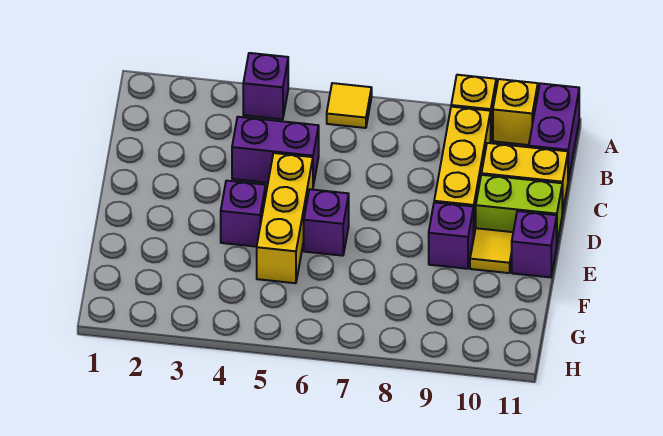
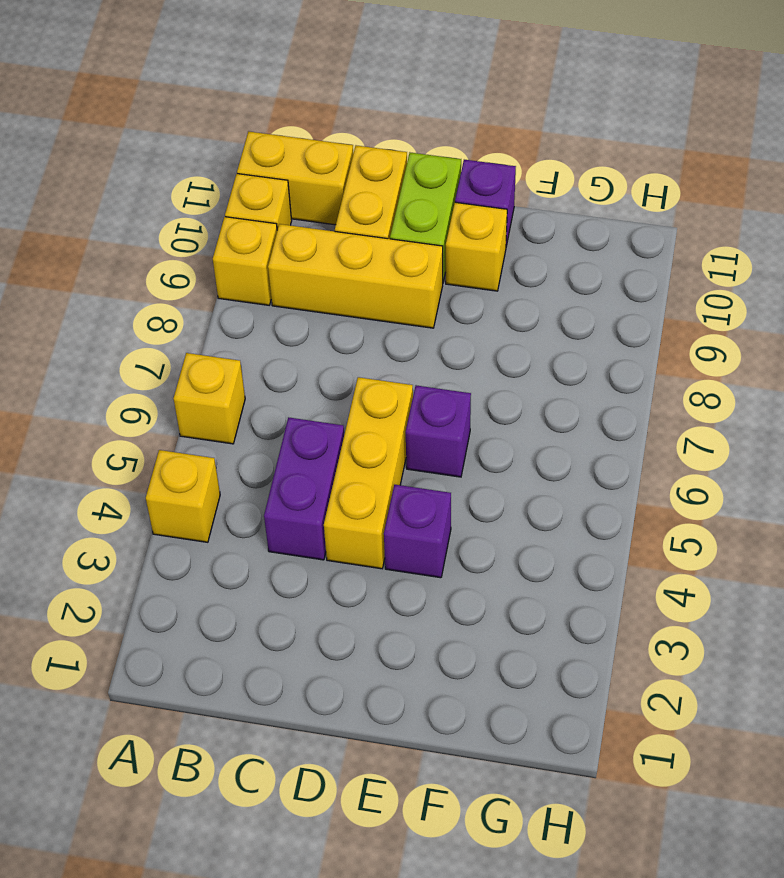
purple 1x1 brick [243,53,288,119] -> yellow 1x1 brick [146,450,220,542]
yellow 1x1 tile [327,83,372,128] -> yellow 1x1 brick [173,353,245,444]
purple 1x2 brick [529,83,579,180] -> yellow 1x2 brick [237,131,353,225]
yellow 1x3 brick [257,153,313,283] -> yellow 1x3 brick turned to [324,377,413,569]
purple 1x1 brick [429,202,474,269] -> none
yellow 1x1 tile [470,228,513,273] -> yellow 1x1 brick [446,202,507,291]

